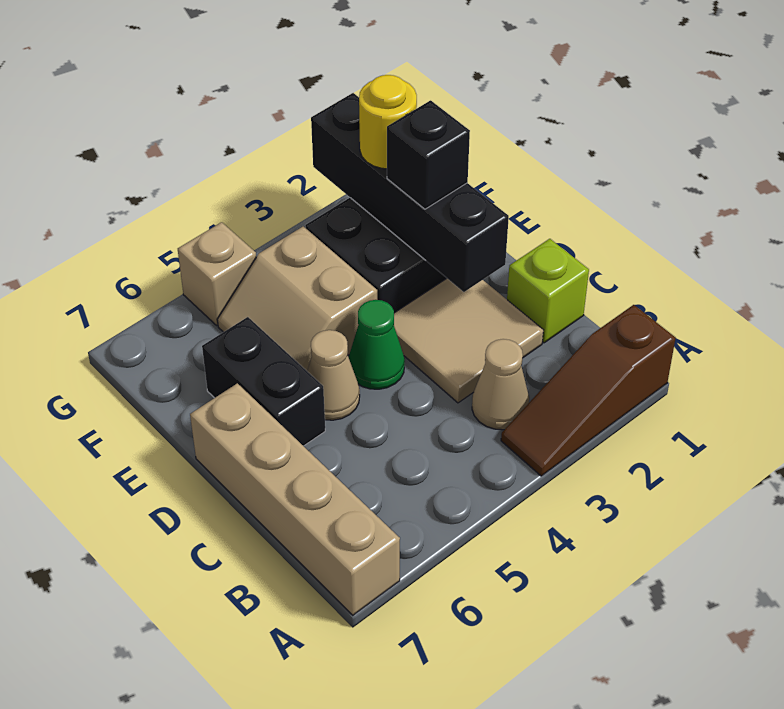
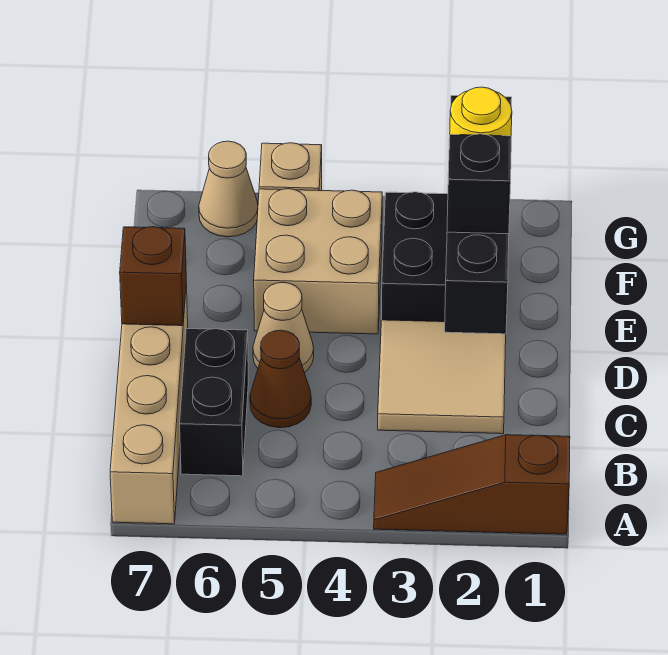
tan 1x1 cone [472,339,529,430] -> tan 1x1 cone moved to [199,141,258,237]
lime 1x1 brick [507,239,589,343] -> none
none -> brown 1x1 cone [250,330,311,428]
green 1x1 cone [349,300,405,389] -> none
black 1x2 brick [202,317,325,446] -> black 1x2 brick moved to [180,329,248,476]
none -> brown 1x1 brick [120,227,186,326]
tan 2x2 slope [217,226,377,371] -> tan 2x2 brick [254,189,382,334]

